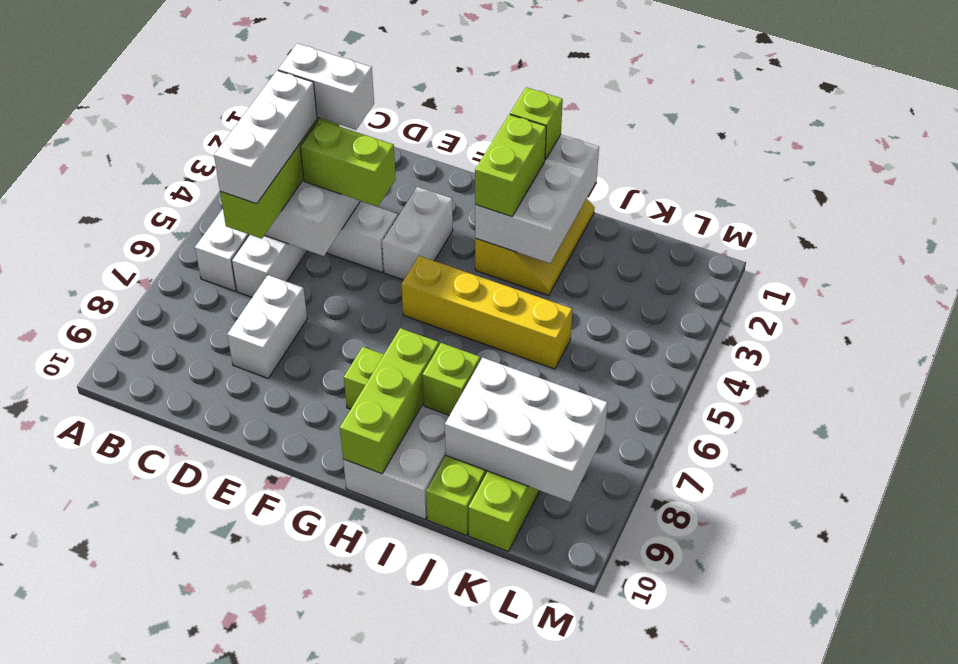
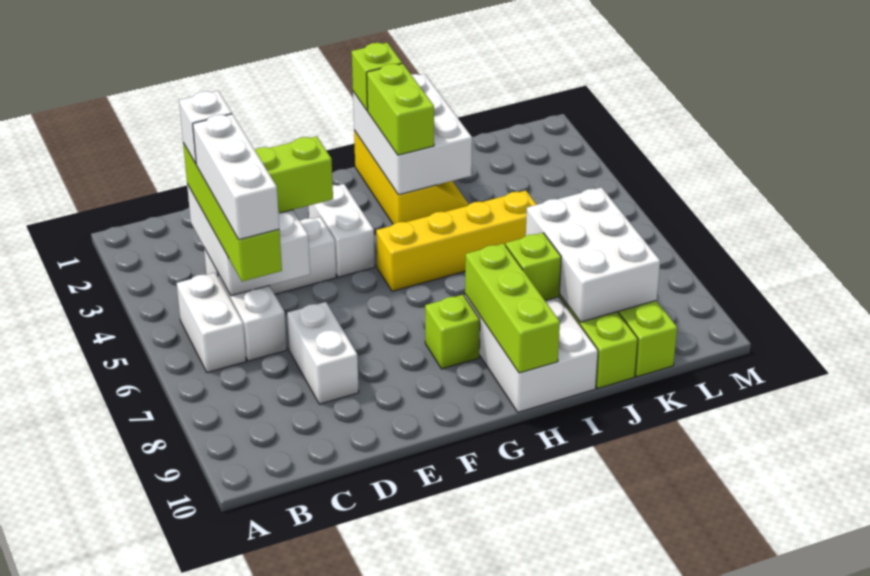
white 1x2 brick [278,43,374,130] -> white 1x1 brick [179,91,232,164]
white 2x3 brick [445,358,608,502] -> white 2x3 brick turned to [526,188,660,322]

